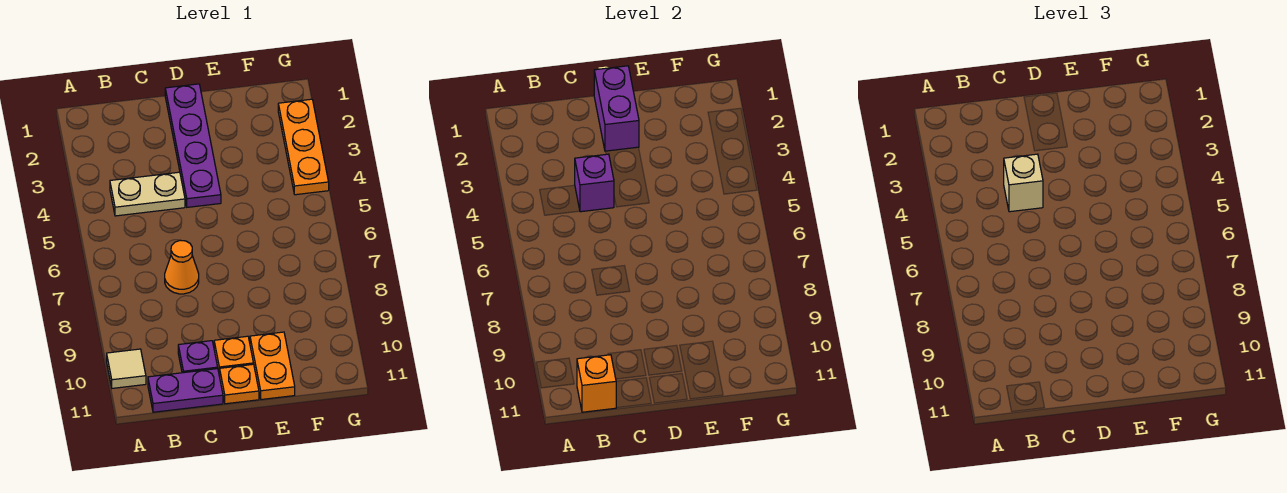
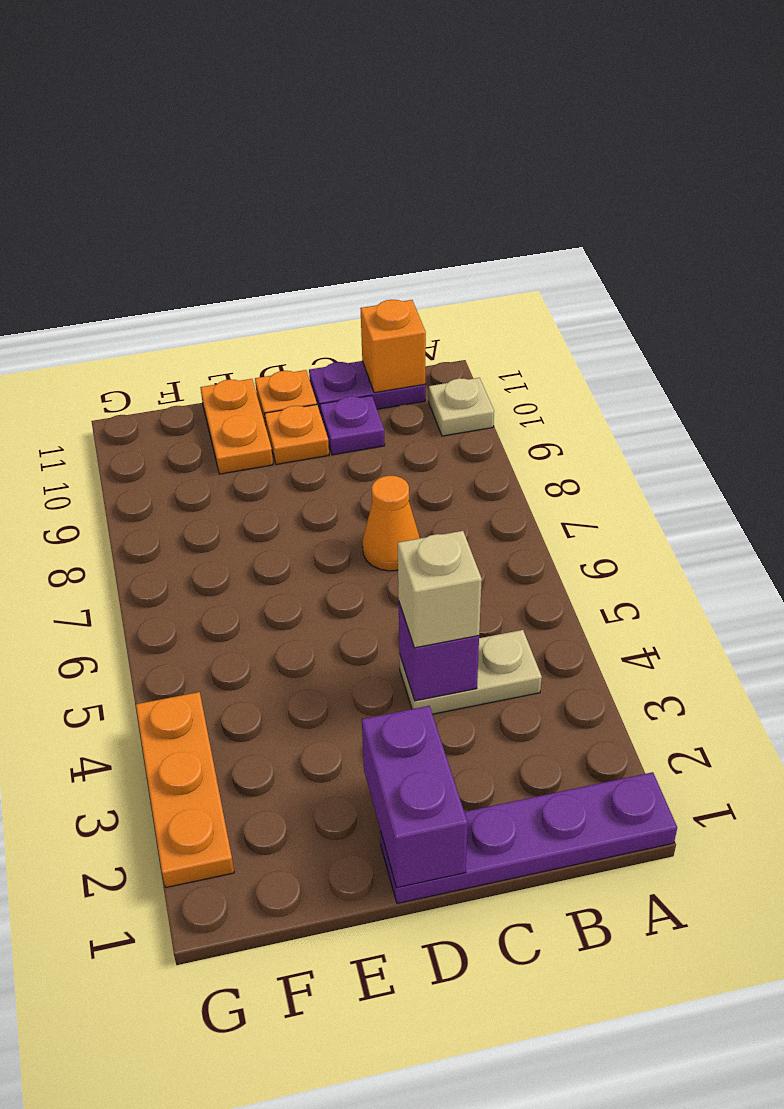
tan 1x1 tile [107,349,146,388] -> tan 1x1 plate [429,378,494,436]
purple 1x4 plate [165,84,221,207] -> purple 1x4 plate turned to [380,772,677,904]

